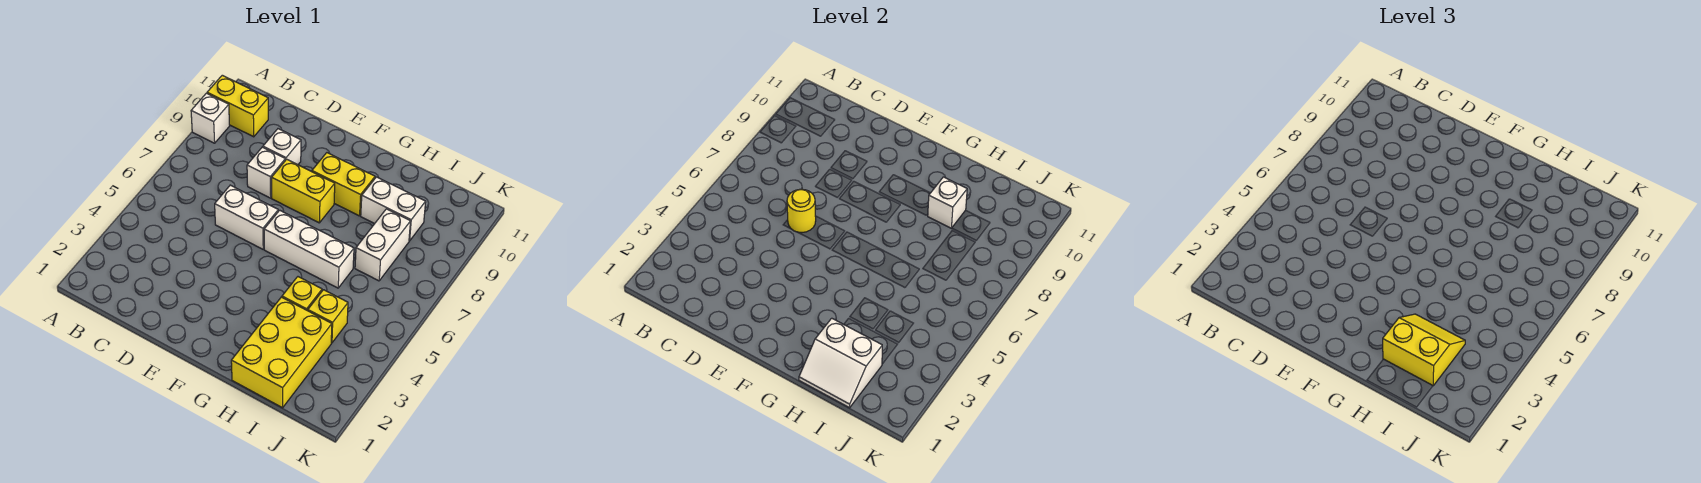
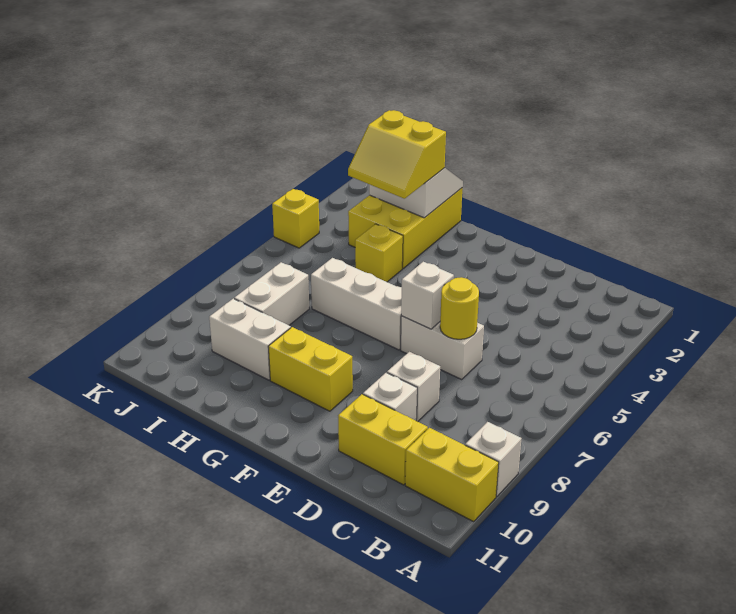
yellow 1x2 brick [272,159,335,223] -> yellow 1x2 brick moved to [338,394,428,485]
white 1x1 brick [928,177,967,228] -> white 1x1 brick moved to [401,262,454,329]
yellow 1x1 brick [308,290,348,343] -> yellow 1x1 brick moved to [272,189,319,248]

